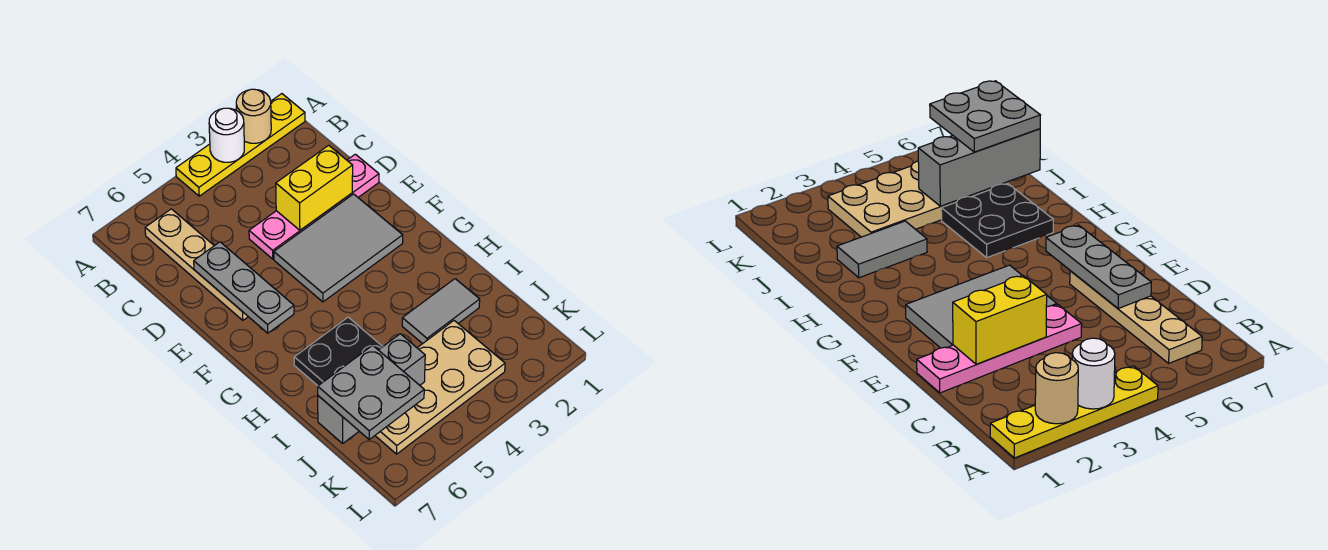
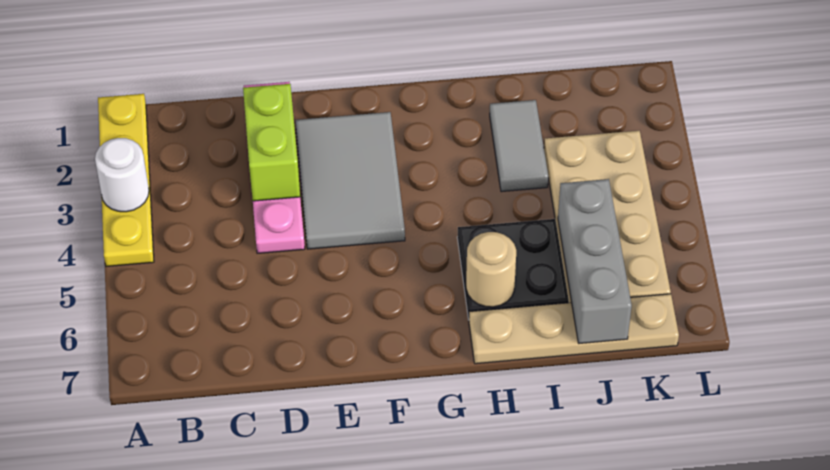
tan 1x1 round brick [236,89,271,143] -> tan 1x1 round brick moved to [466,232,516,307]
tan 1x4 plate [145,209,248,320] -> tan 1x4 plate moved to [469,294,679,364]
yellow 1x2 brick [276,145,353,230] -> lime 1x2 brick [243,84,300,201]
grey 1x3 plate [194,242,294,333] -> none
grey 2x2 plate [318,345,424,439] -> none

